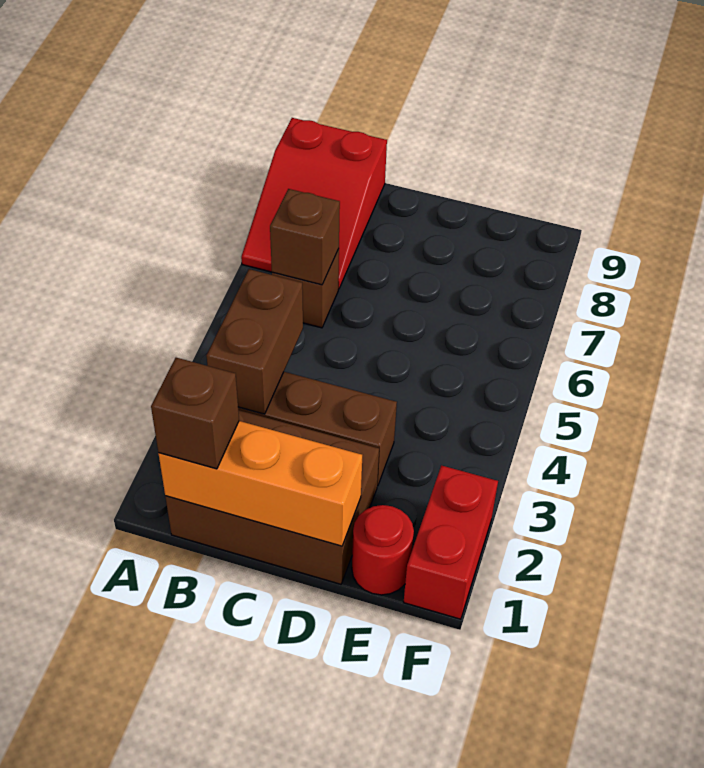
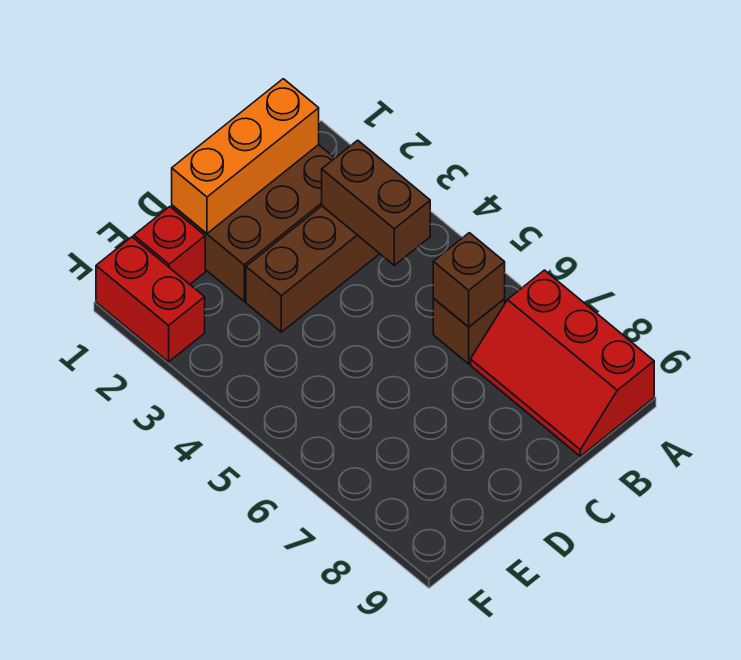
red 2x3 slope [241,118,387,289] -> red 2x3 slope turned to [471,270,654,456]
brown 1x1 brick [151,358,239,469] -> none
red 1x1 round brick [352,505,414,595] -> red 1x1 brick [134,207,205,284]

